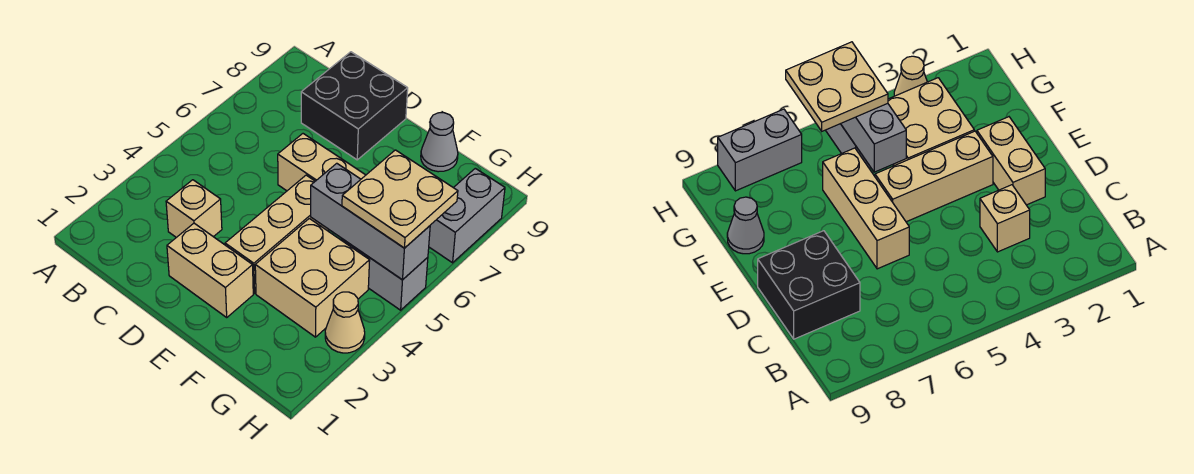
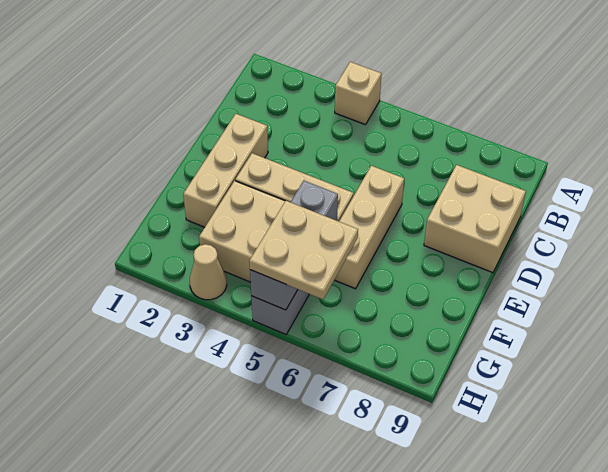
tan 1x1 brick [166,180,222,237] -> tan 1x1 brick moved to [335,62,381,125]
black 2x2 brick [301,52,408,160] -> tan 2x2 brick [424,165,526,273]
tan 1x2 brick [167,223,253,317] -> tan 1x3 brick [183,114,268,227]
grey 1x1 cone [421,113,458,172] -> none
grey 1x2 brick [429,168,505,263] -> none

